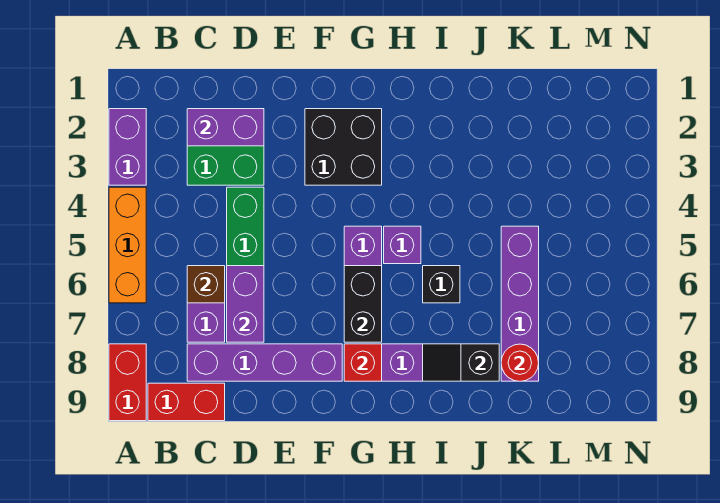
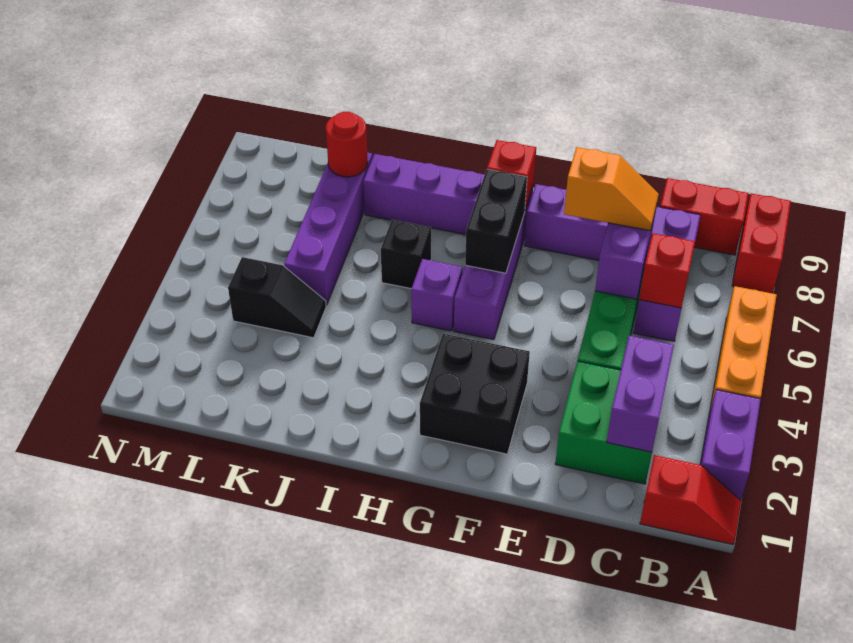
none -> red 1x2 slope [640,455,741,545]
purple 1x2 brick [187,109,264,146] -> purple 1x2 brick turned to [607,336,674,452]
brown 1x1 brick [187,266,225,303] -> red 1x1 brick [639,233,695,308]
none -> orange 1x2 slope [564,147,659,231]
black 1x2 slope [423,344,499,381] -> black 1x2 slope moved to [228,257,326,338]

